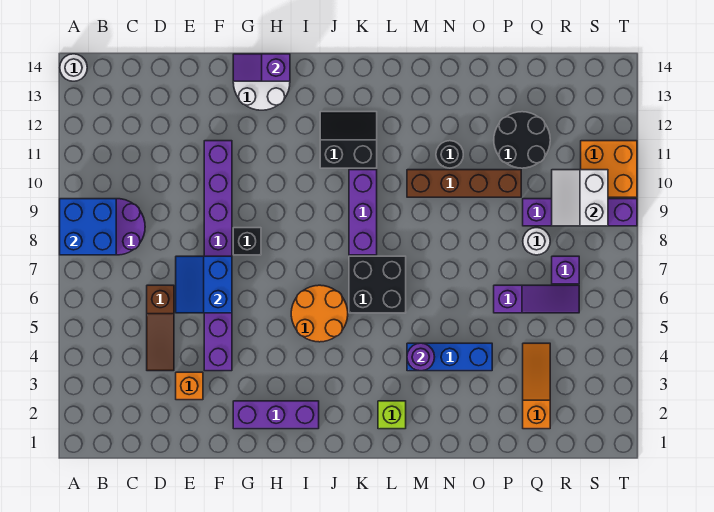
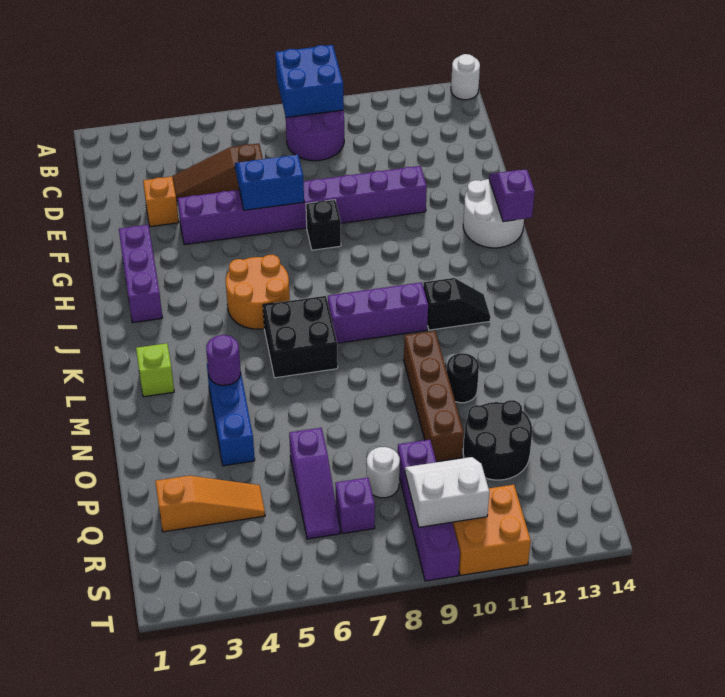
black 2x2 slope [320,112,377,168] -> black 1x2 slope [423,278,491,330]

